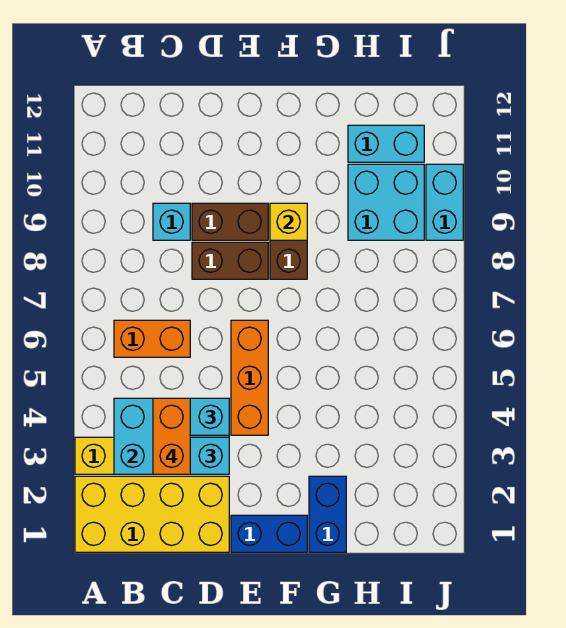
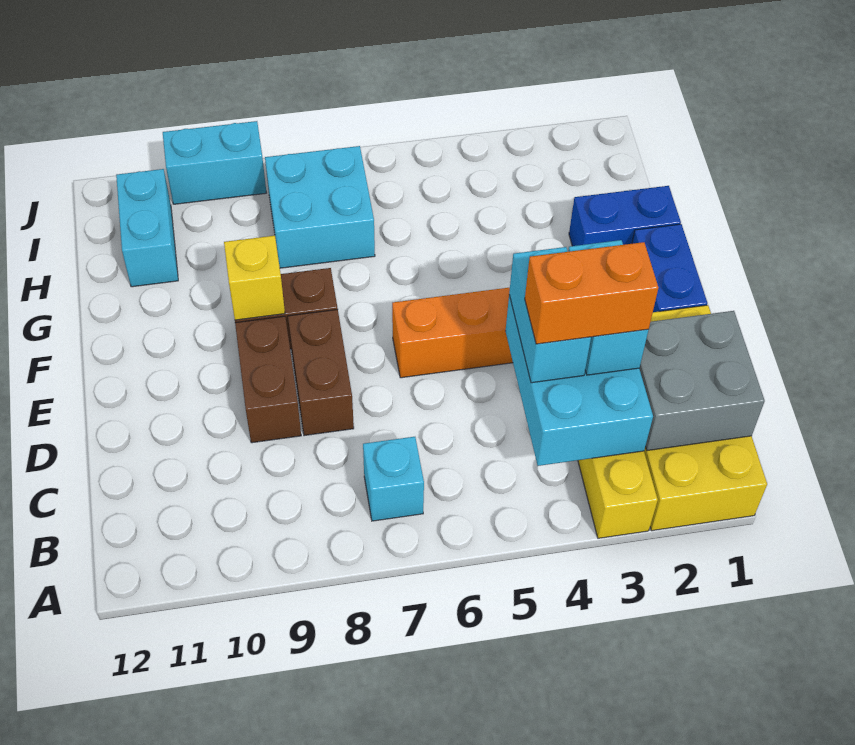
none -> grey 2x2 brick [639,311,765,451]
orange 1x2 brick [114,320,190,357] -> none
cyan 1x1 brick [153,203,190,240] -> cyan 1x1 brick moved to [363,437,424,521]
cyan 2x2 brick [348,164,424,240] -> cyan 2x2 brick moved to [265,146,375,268]

